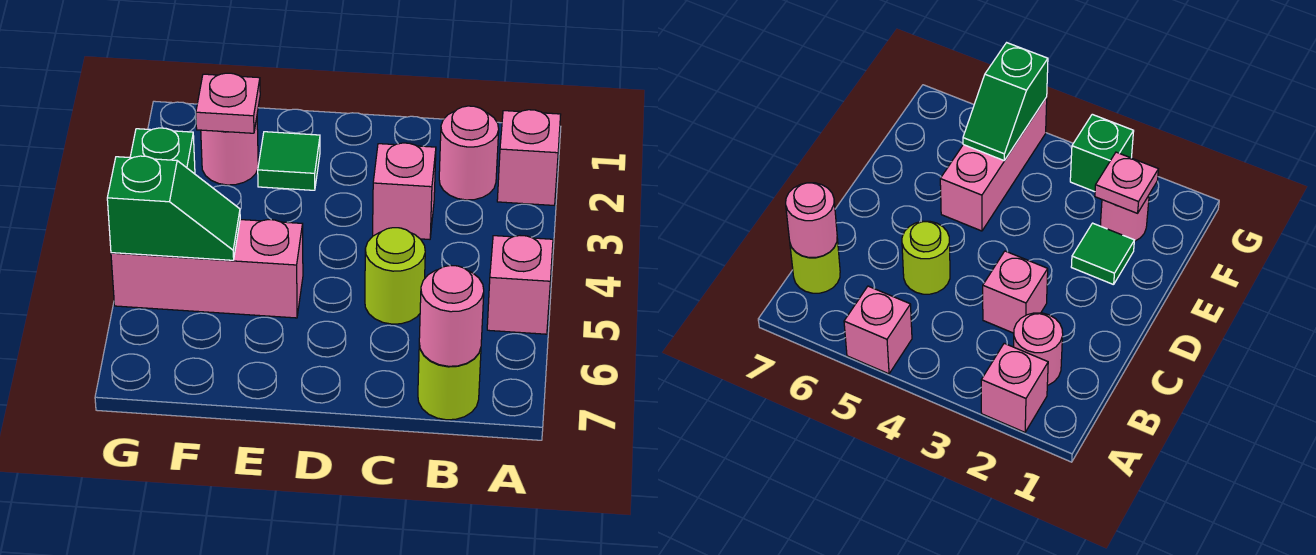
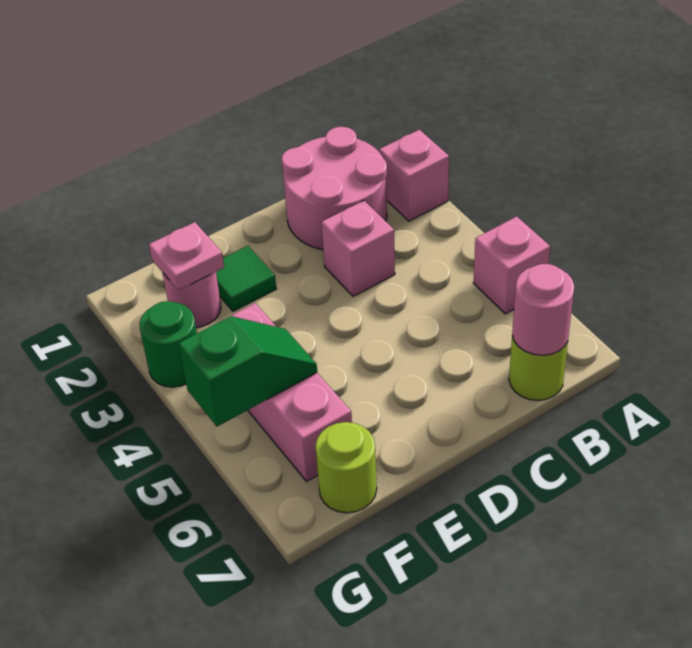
pink 1x1 round brick [439,106,499,200] -> pink 2x2 round brick [282,127,387,250]
lime 1x1 round brick [365,228,425,324] -> lime 1x1 round brick moved to [315,422,377,513]
pink 1x3 brick [111,220,303,318] -> pink 1x3 brick turned to [231,303,352,481]
green 1x1 brick [130,128,195,174] -> green 1x1 round brick [140,301,197,387]

